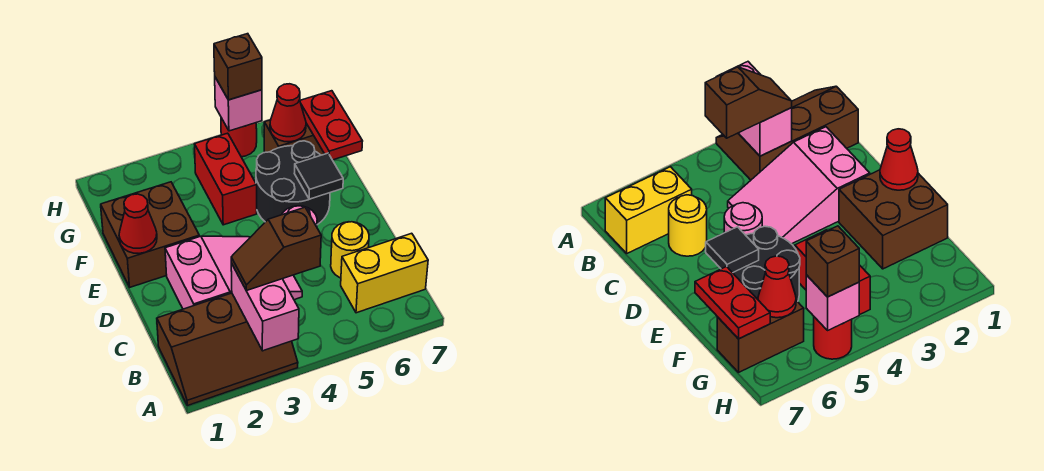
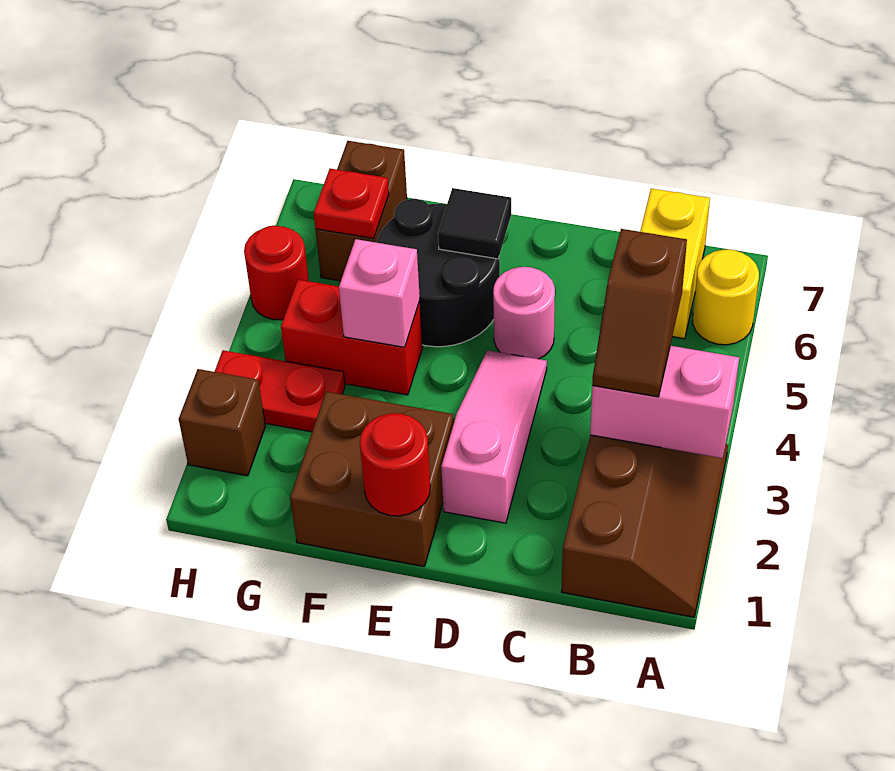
pink 2x3 slope [165,236,302,309] -> pink 1x3 slope [441,350,547,523]
yellow 1x1 round brick [331,222,369,278] -> yellow 1x1 round brick moved to [693,249,759,345]
red 1x1 cone [119,194,157,253] -> red 1x1 round brick [360,413,430,516]
red 1x2 plate [300,91,363,160] -> red 1x2 plate moved to [215,350,345,432]
red 1x1 cone [270,84,306,142] -> red 1x1 plate [314,169,389,238]
pink 1x1 brick [215,77,262,131] -> pink 1x1 brick moved to [339,239,420,347]
brown 1x1 brick [214,34,262,100] -> brown 1x1 brick moved to [179,369,265,476]

